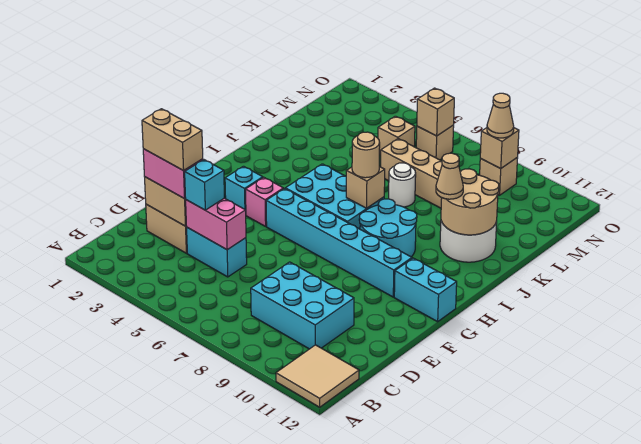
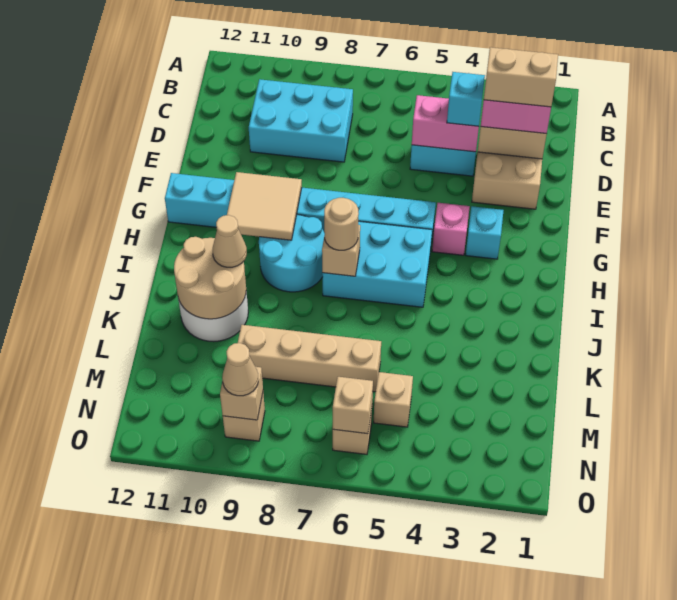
tan 2x2 tile [276,345,359,407] -> tan 2x2 tile moved to [227,172,302,240]
white 1x1 round brick [389,163,416,207] -> none

